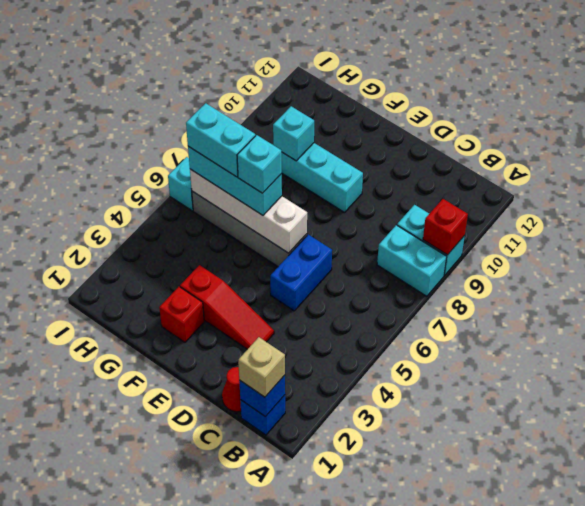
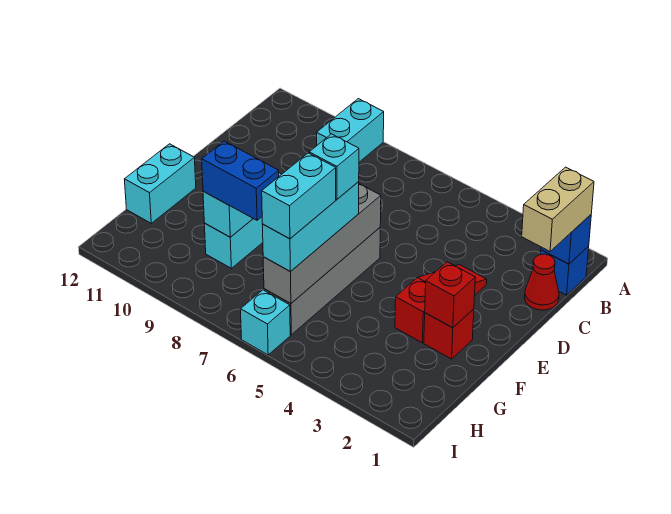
cyan 1x2 brick [377,225,447,296] -> cyan 1x2 brick moved to [124,144,196,223]
red 1x1 brick [423,199,468,255] -> red 1x1 brick moved to [425,262,475,328]
tan 1x1 brick [238,337,285,397] -> tan 1x2 brick [522,167,594,251]
blue 1x2 brick [270,235,332,311] -> blue 1x2 brick moved to [202,141,279,220]
white 1x4 brick [190,169,307,253] -> grey 1x4 brick [263,184,381,304]

